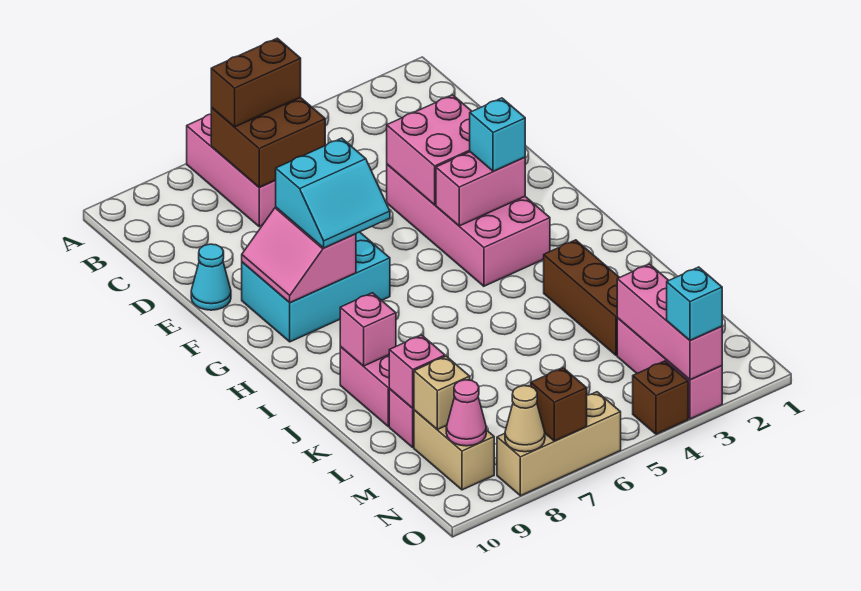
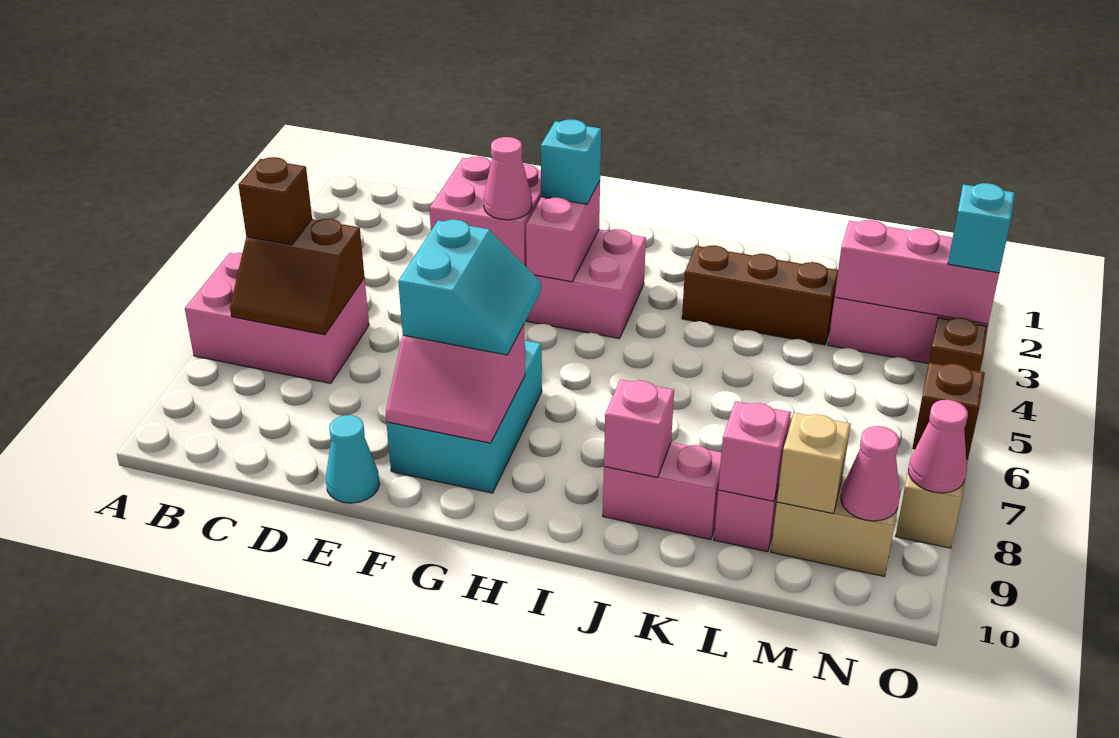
brown 2x2 brick [211,97,325,187] -> brown 2x2 slope [230,219,365,335]
brown 1x2 brick [211,38,301,127] -> brown 1x1 brick [238,157,312,245]
none -> pink 1x1 cone [484,137,532,220]
tan 1x1 cone [505,386,545,452] -> pink 1x1 cone [909,400,968,493]

